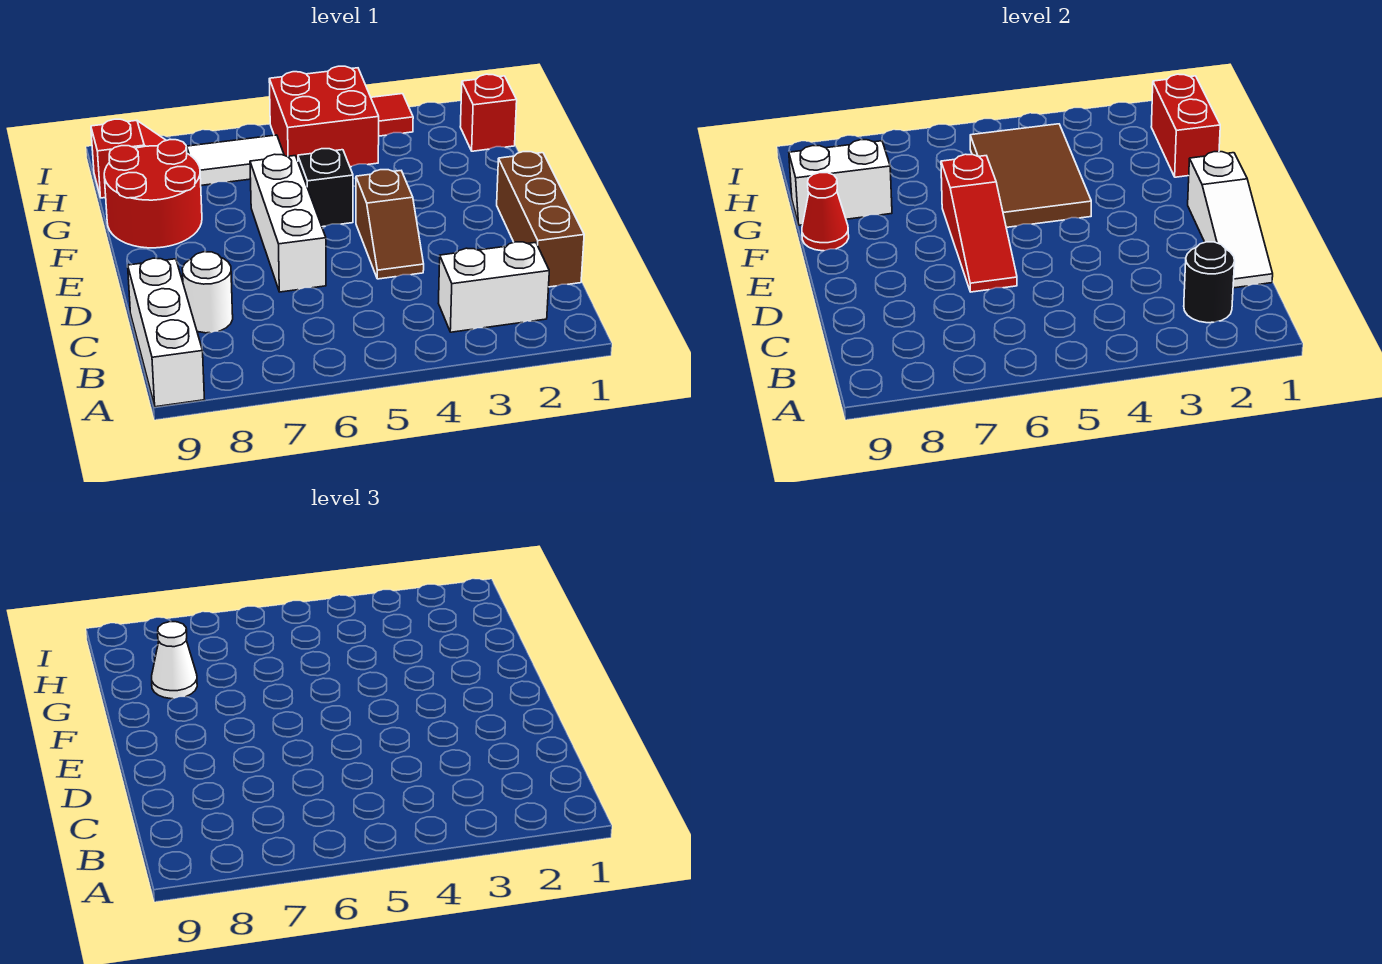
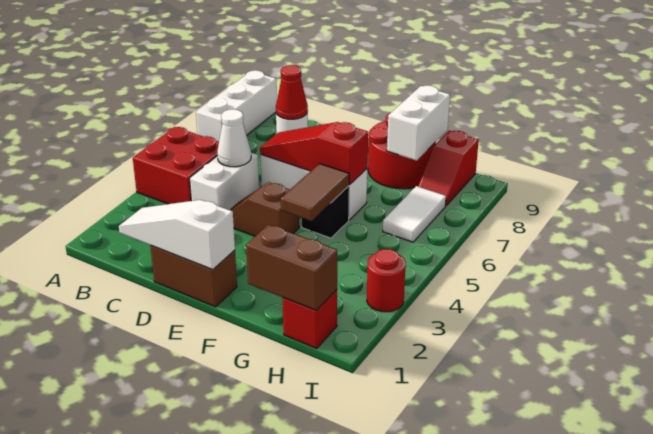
white 1x3 brick [128,258,205,407] -> white 1x3 brick turned to [196,70,277,142]
white 1x2 brick [438,242,549,332] -> white 1x2 brick moved to [190,153,259,210]
black 1x1 round brick [1184,242,1235,323] -> none
brown 1x3 brick [497,152,584,287] -> brown 1x2 brick [150,246,237,307]
brown 2x3 tile [970,124,1091,228] -> brown 1x2 tile [281,164,350,221]
red 1x1 cone [802,173,849,251] -> red 1x1 cone moved to [276,65,308,119]
red 1x2 brick [1151,74,1220,177] -> brown 1x2 brick [246,224,337,311]
white 1x1 cone [152,622,197,699] -> white 1x1 cone moved to [217,109,251,167]
red 2x2 brick [269,66,379,167] -> red 2x2 brick moved to [133,127,219,204]
red 1x1 tile [371,94,413,136] -> red 1x1 round brick [367,249,406,312]

